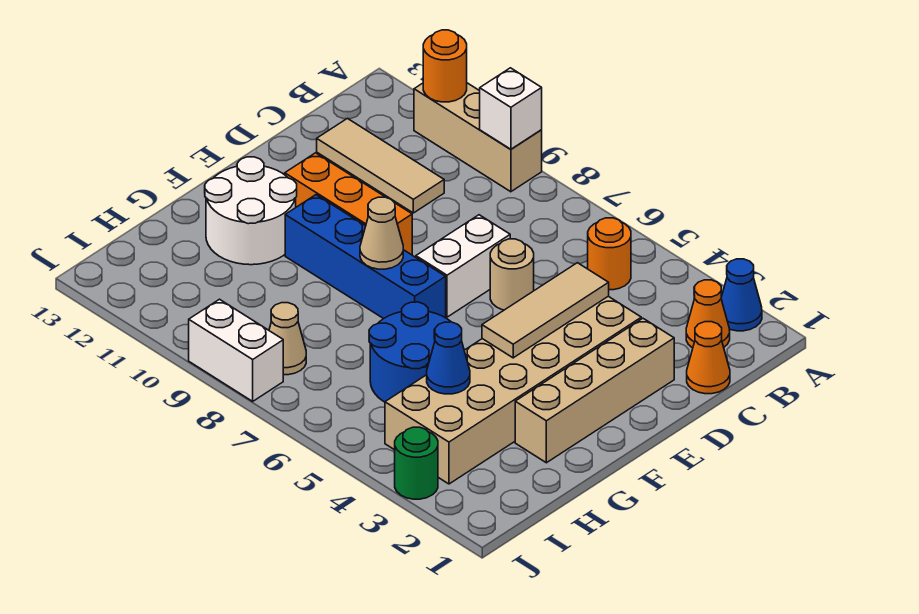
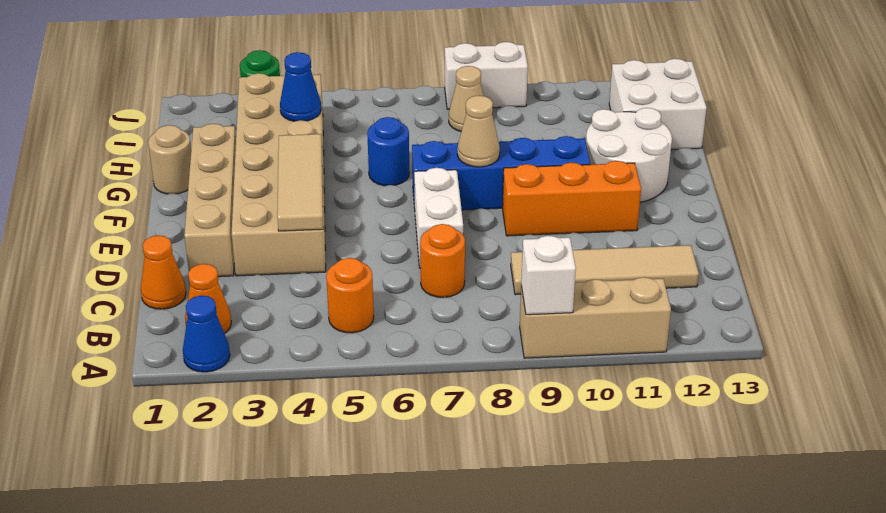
orange 1x1 round brick [423,30,467,102] -> orange 1x1 round brick moved to [420,224,465,298]
tan 1x3 tile [317,119,444,213] -> tan 1x4 tile [511,245,699,295]
tan 1x1 round brick [490,239,534,310] -> tan 1x1 round brick moved to [148,125,191,194]
blue 2x2 round brick [369,302,451,402] -> blue 1x1 round brick [367,117,410,186]
none -> white 2x2 brick [609,59,707,150]

